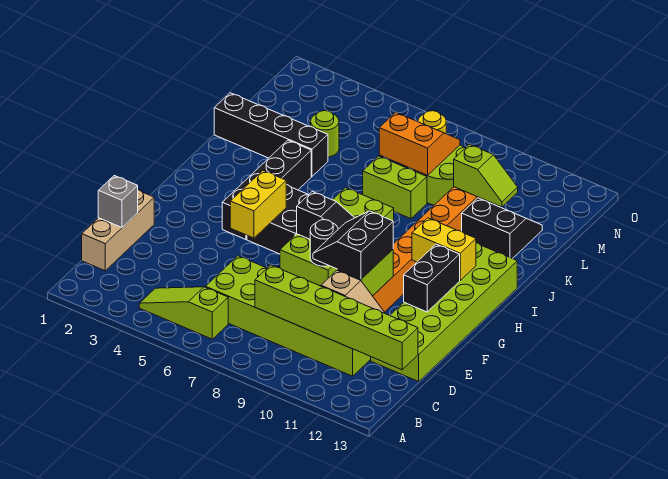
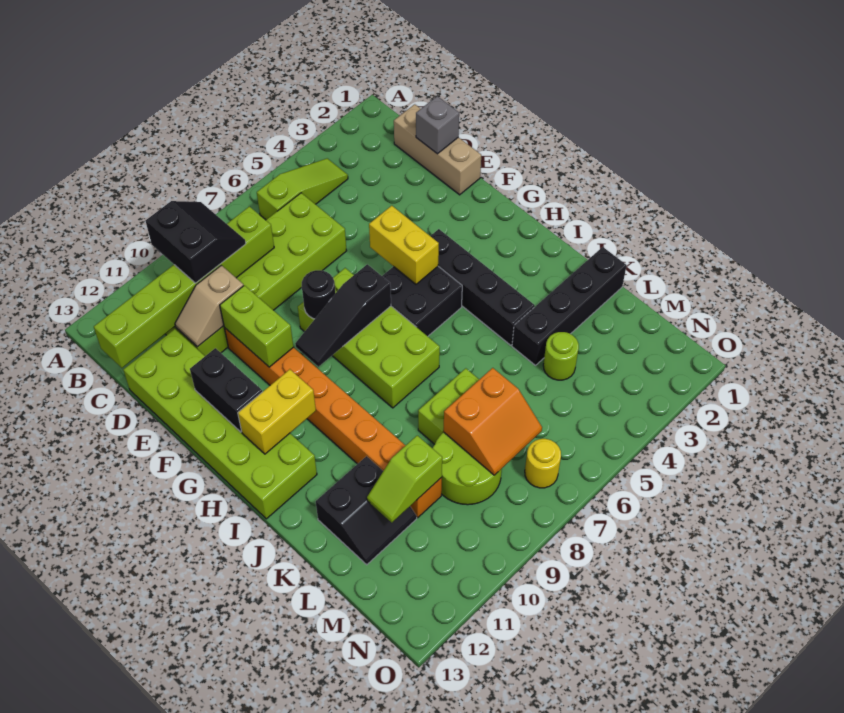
black 2x2 slope [313,211,393,279] -> black 2x2 slope moved to [145,201,246,283]

